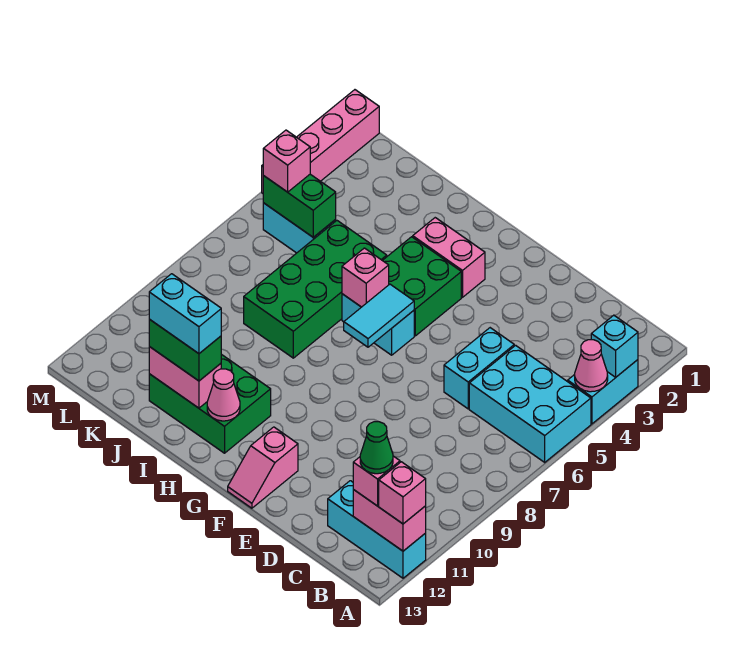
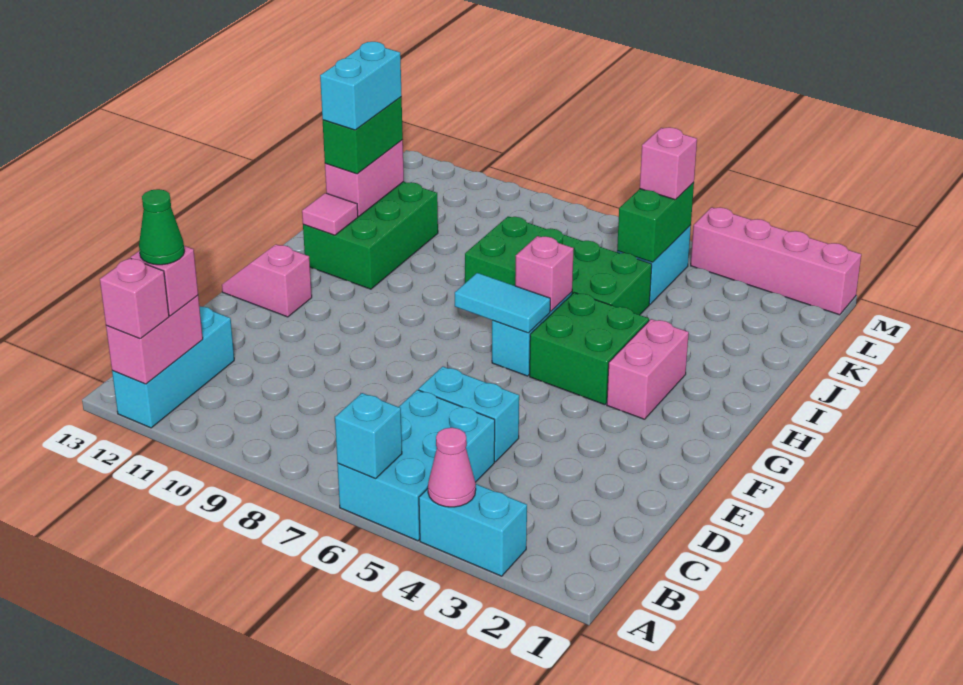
cyan 1x1 brick [591,315,638,377] -> cyan 1x1 brick moved to [335,393,402,479]
pink 1x1 cone [207,369,240,421] -> pink 1x1 tile [302,193,358,235]

